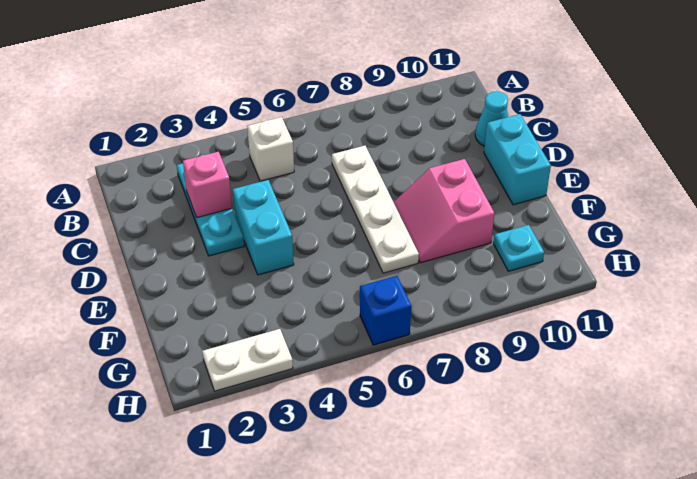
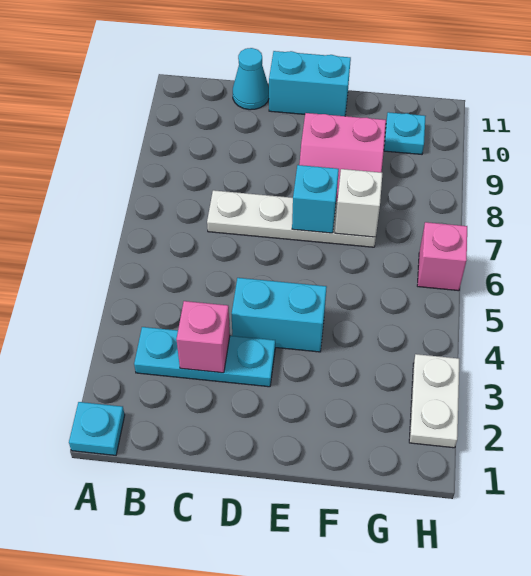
none -> cyan 1x1 plate [69,402,125,455]
white 1x1 brick [247,117,294,181] -> white 1x1 brick moved to [335,169,382,237]
none -> cyan 1x1 brick [292,165,339,233]
blue 1x1 brick [360,276,411,345] -> pink 1x1 brick [417,222,467,291]

